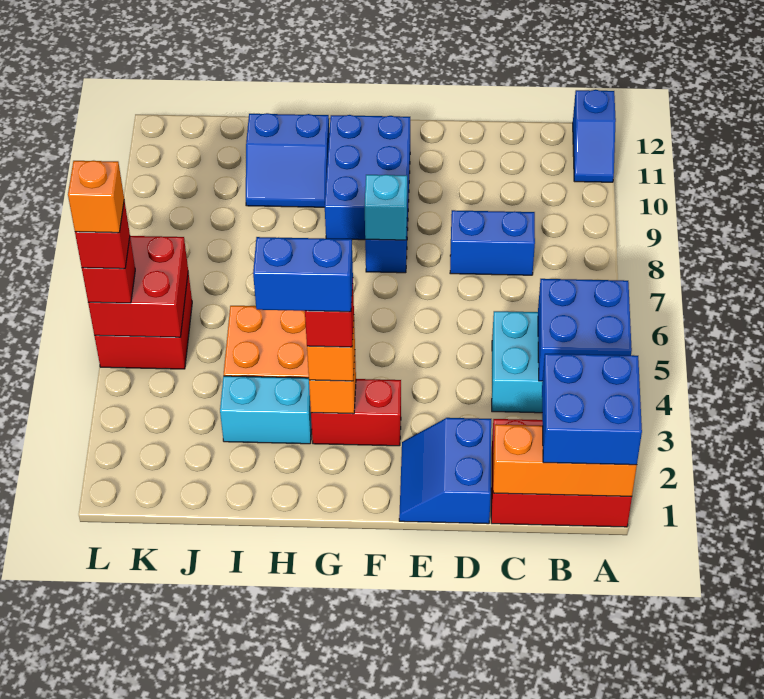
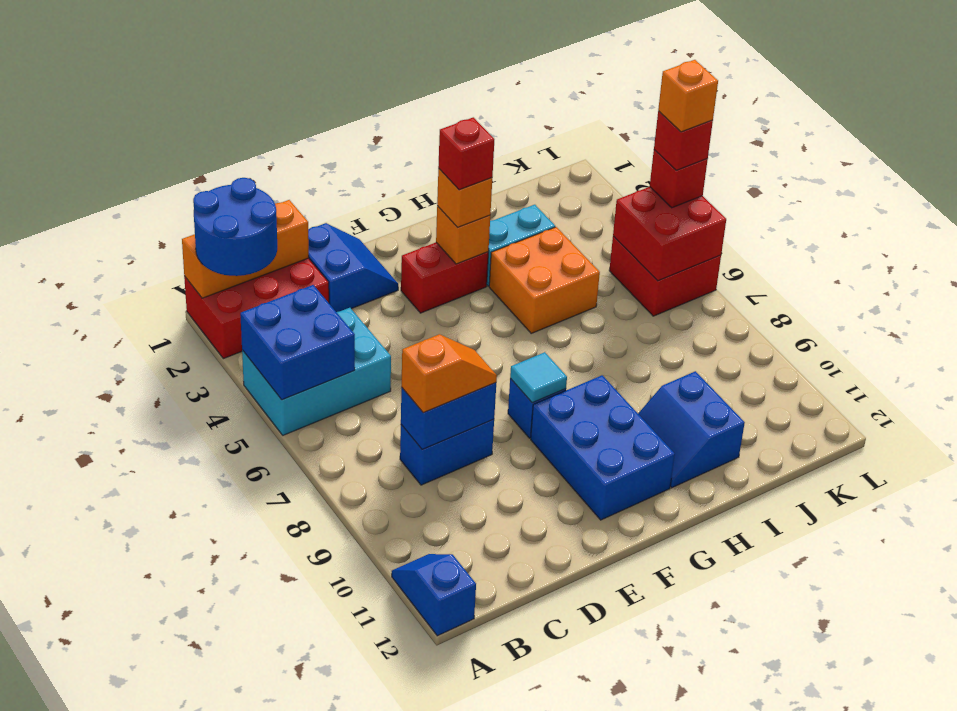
blue 2x2 brick [542,354,642,465] -> blue 2x2 round brick [193,178,277,276]
none -> orange 1x2 slope [401,334,497,413]
cyan 1x1 brick [365,175,407,240] -> cyan 1x1 tile [510,352,567,403]
blue 1x2 brick [253,237,353,312] -> blue 1x2 brick moved to [401,383,496,450]
blue 2x2 slope [246,113,329,207] -> blue 2x2 slope turned to [638,371,745,488]

